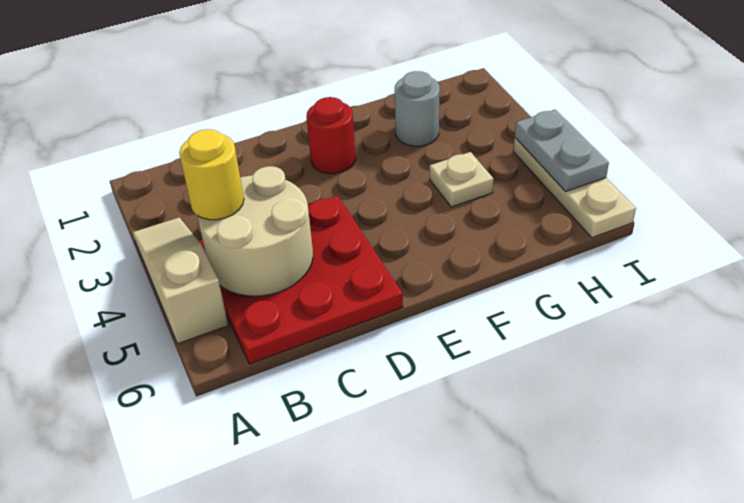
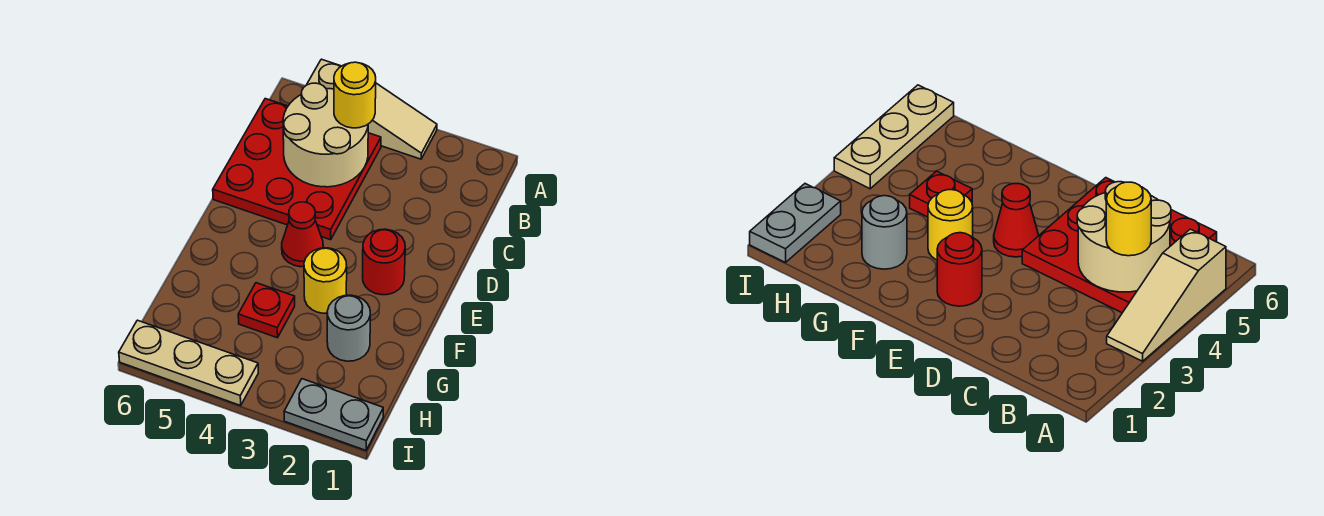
none -> red 1x1 cone [282,202,323,267]
none -> yellow 1x1 round brick [304,248,347,313]
tan 1x1 plate [430,152,494,207] -> red 1x1 plate [238,283,295,338]
grey 1x2 plate [515,110,609,191] -> grey 1x2 plate moved to [284,379,383,450]

